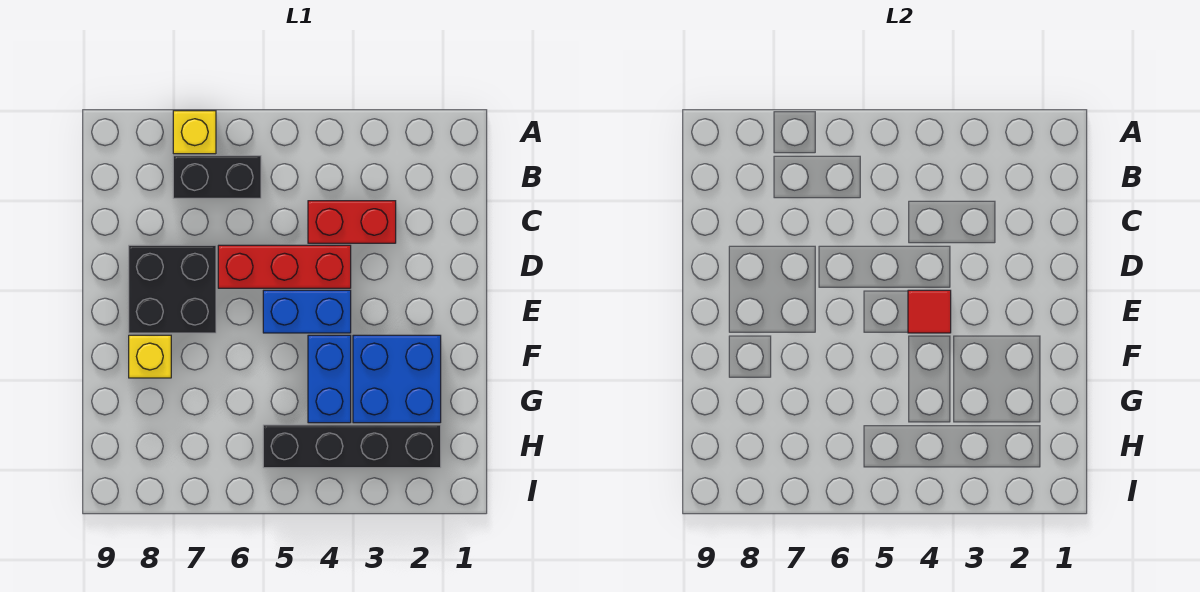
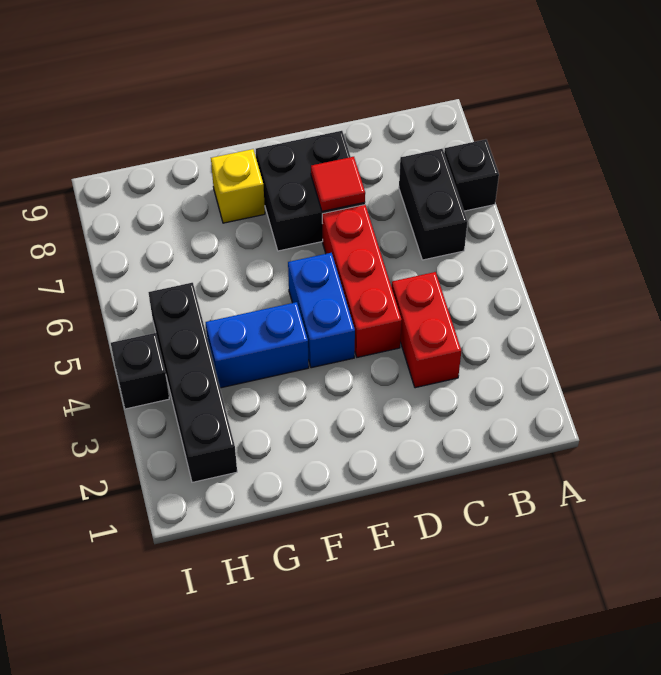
yellow 1x1 brick [173,111,216,154] -> black 1x1 brick [444,139,499,211]
red 1x1 tile [908,290,951,333] -> red 1x1 tile moved to [311,157,365,211]
blue 2x2 brick [353,335,441,423] -> none
none -> black 1x1 brick [111,333,169,409]

